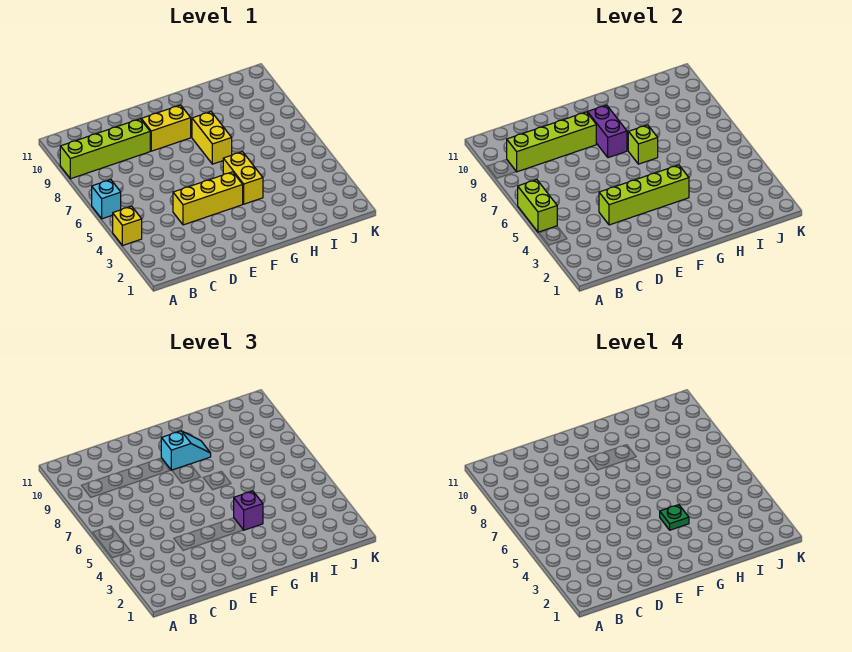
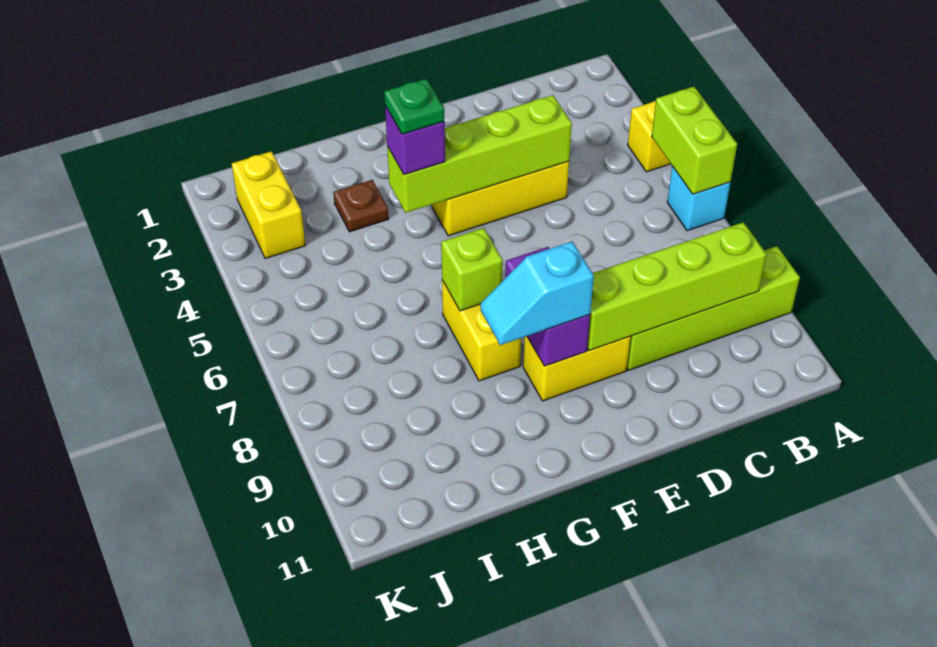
yellow 1x2 brick [223,152,263,204] -> yellow 1x2 brick moved to [232,151,305,259]
none -> brown 1x1 plate [333,180,388,232]

